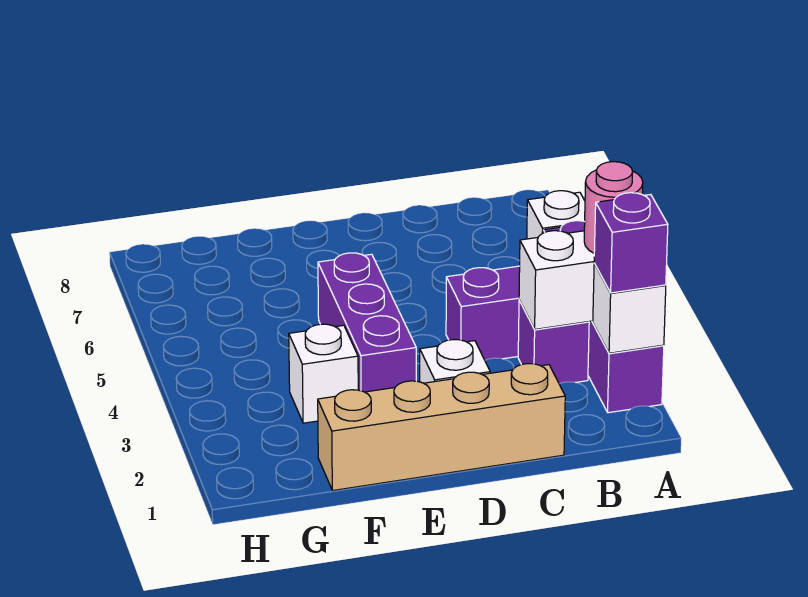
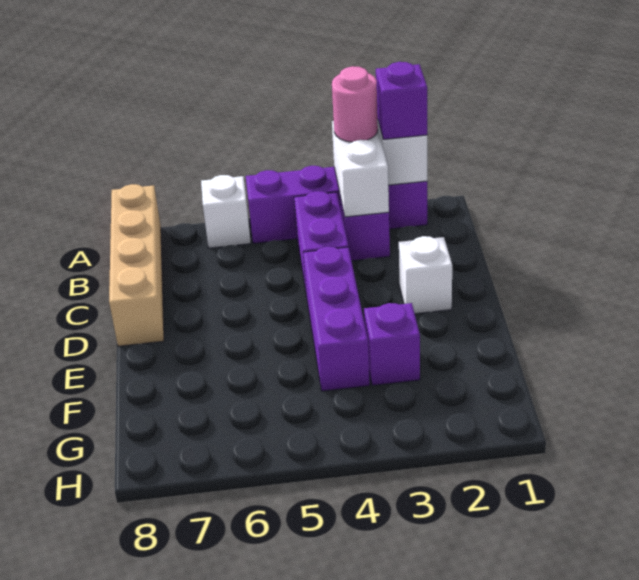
tan 1x4 brick [318,364,565,490] -> tan 1x4 brick moved to [109,184,164,346]
purple 1x3 brick [318,253,416,392] -> purple 1x3 brick turned to [303,247,370,391]
white 1x1 brick [289,324,358,423] -> purple 1x1 brick [364,303,420,385]

